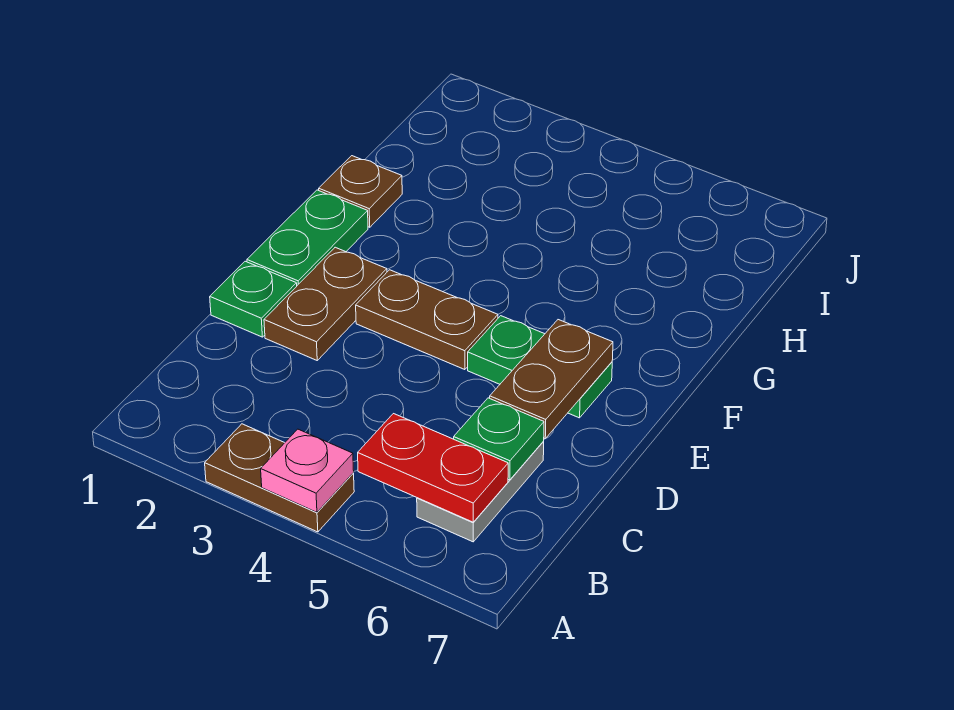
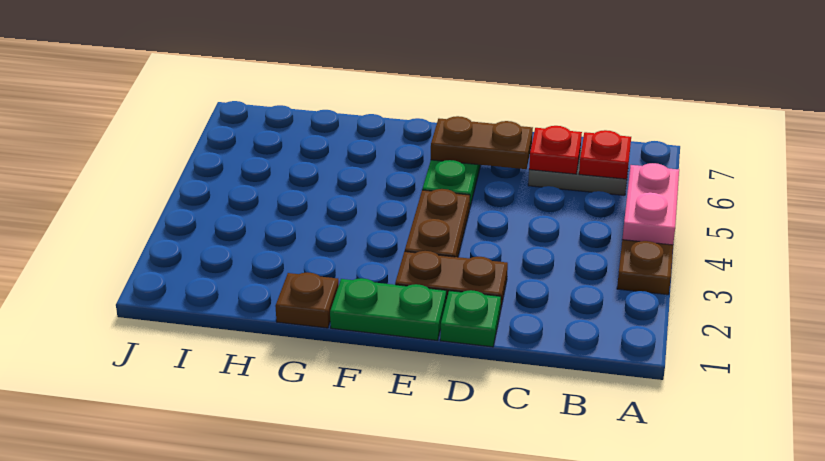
pink 1x1 plate [261,429,354,512] -> pink 1x2 plate [622,163,679,245]
red 1x2 plate [358,414,508,522] -> red 1x1 plate [579,130,631,179]
green 1x1 plate [454,398,544,480] -> red 1x1 plate [529,126,582,174]

